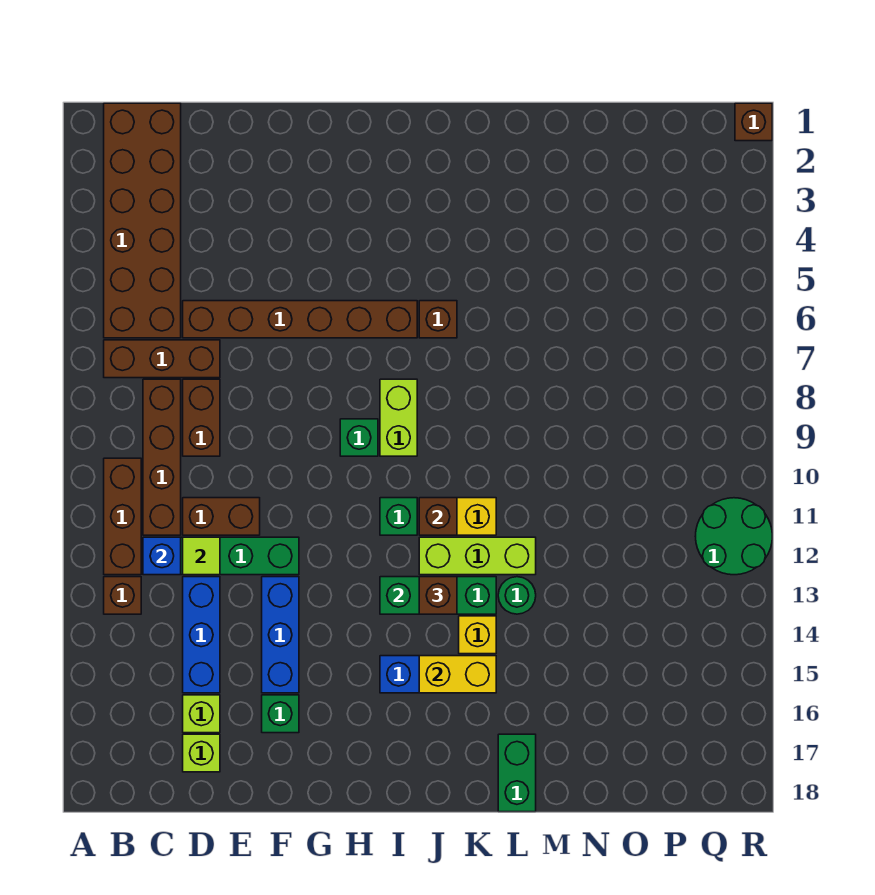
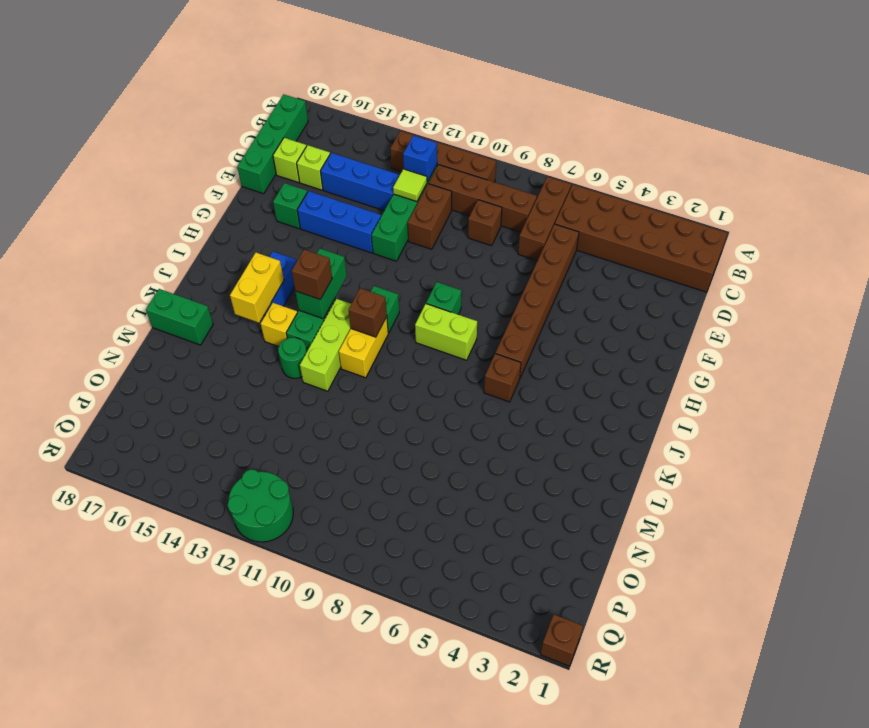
none -> green 1x4 brick [237,94,308,194]
brown 1x2 brick [183,379,220,456] -> brown 1x1 brick [468,200,502,246]

